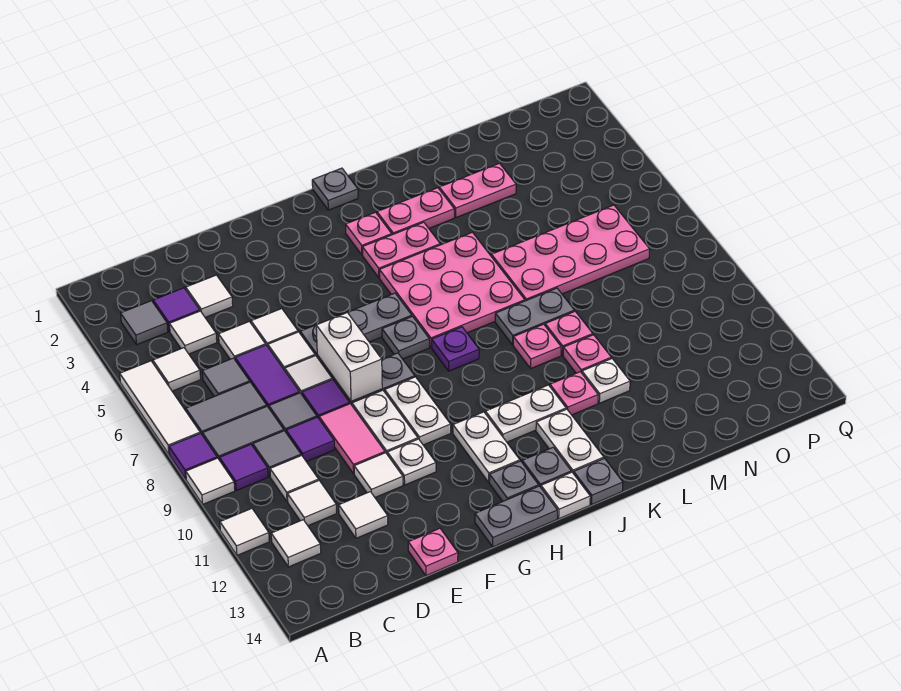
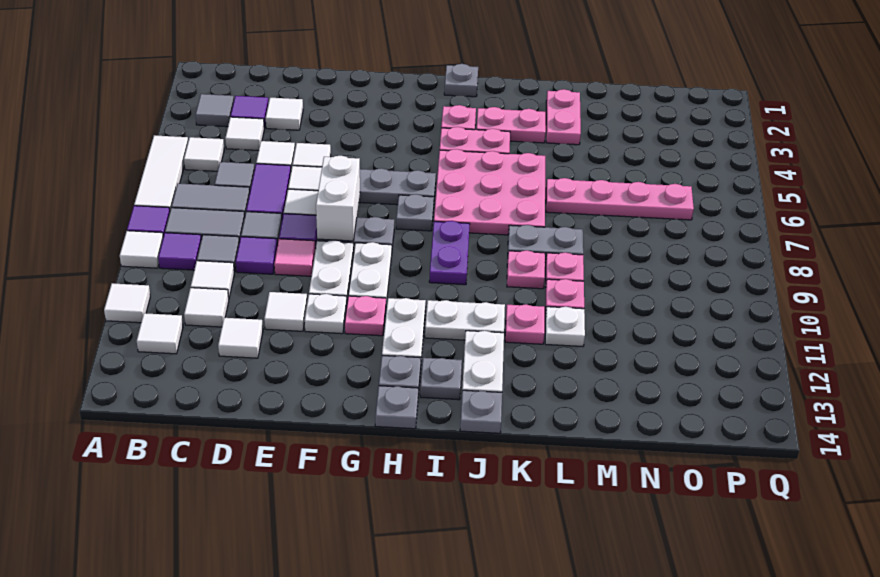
pink 1x2 tile [319,404,385,474] -> pink 1x1 tile [274,239,316,276]
pink 1x1 plate [408,528,458,576] -> pink 1x1 plate moved to [345,296,386,336]
grey 1x2 plate [475,486,557,547] -> grey 1x1 plate [375,386,418,429]
purple 1x1 plate [432,327,479,371] -> purple 1x2 plate [429,221,470,285]
white 1x1 plate [541,472,590,519] -> none
pink 1x2 plate [439,163,516,217] -> pink 1x2 plate turned to [546,89,581,145]
pink 2x4 plate [491,205,650,301] -> pink 1x4 plate [546,178,694,220]

